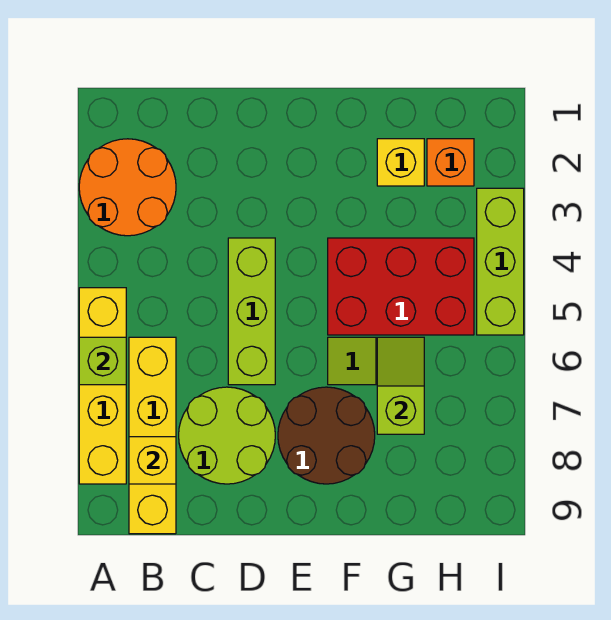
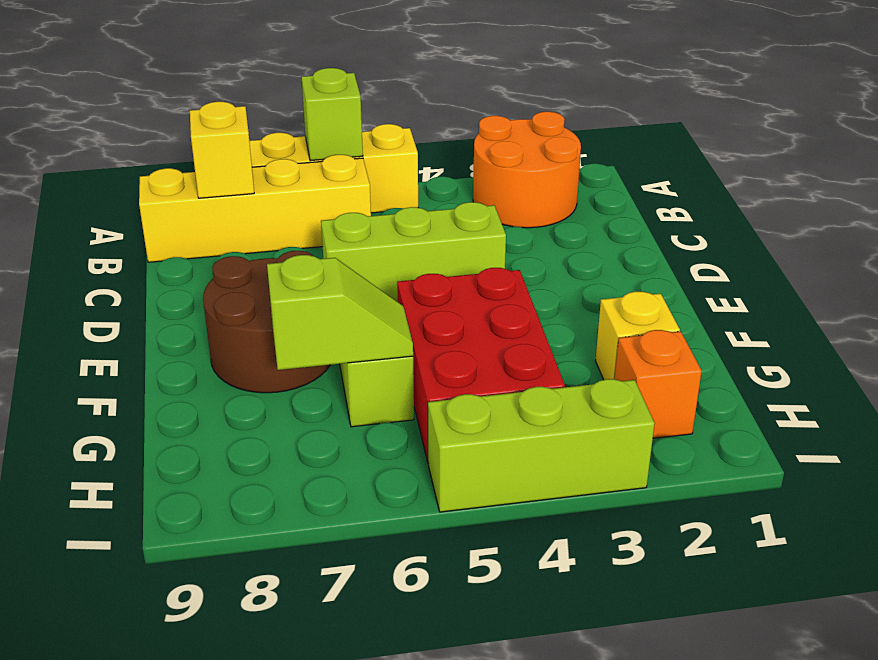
lime 2x2 round brick [179,387,275,484] -> none

